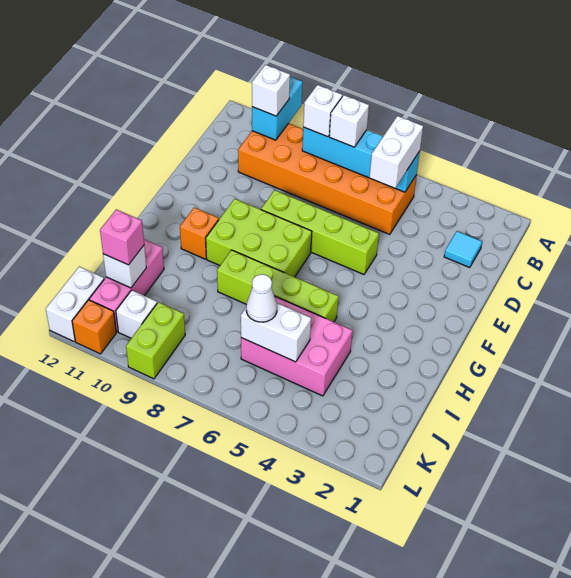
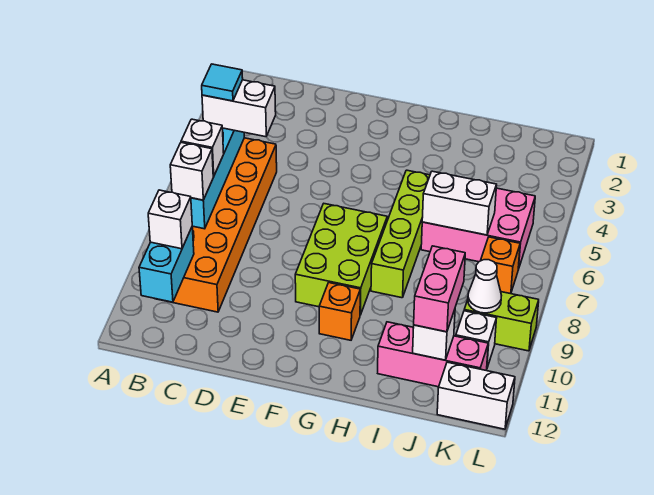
cyan 1x2 brick [252,77,303,140] -> cyan 1x2 brick turned to [139,227,194,302]
cyan 1x1 tile [444,231,482,268] -> cyan 1x1 tile moved to [202,64,243,101]
lime 1x4 brick [261,190,379,274] -> none
pink 2x3 brick [241,296,352,396] -> pink 2x3 brick turned to [421,188,535,270]
white 1x2 brick [241,303,311,362] -> white 1x2 brick turned to [422,171,497,235]
white 1x1 cone [246,274,277,322] -> white 1x1 cone moved to [468,260,502,313]
pink 1x1 brick [100,209,144,265] -> pink 1x2 brick [414,246,465,332]
orange 1x1 brick [72,300,116,354] -> orange 1x1 brick moved to [481,237,520,294]

